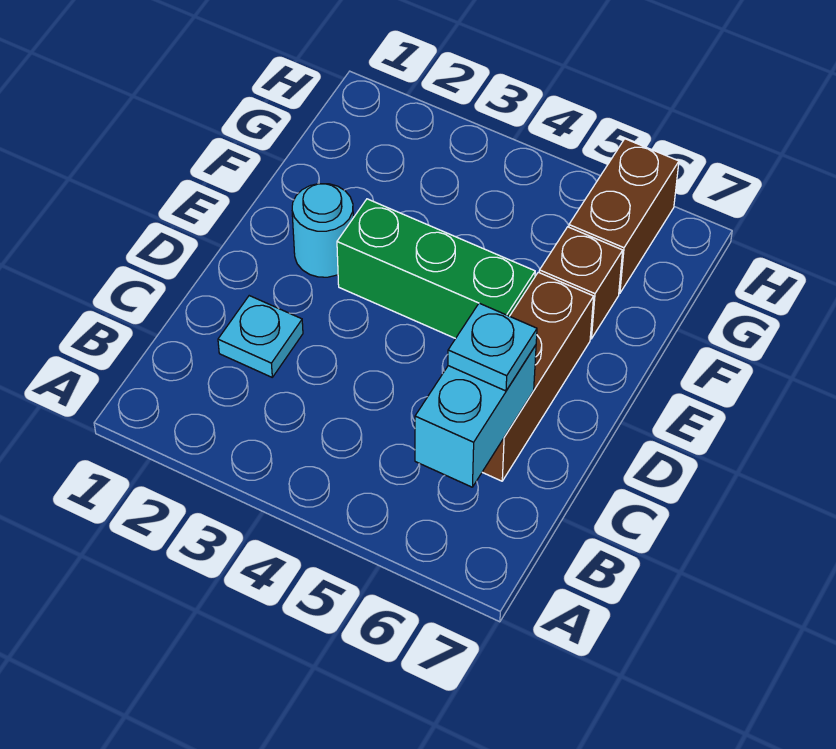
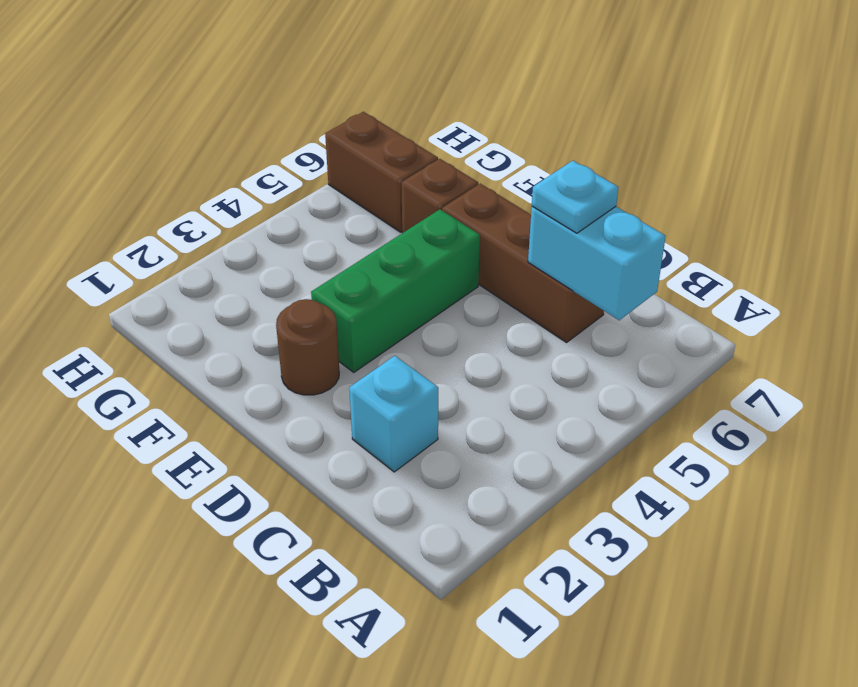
cyan 1x1 plate [218,296,303,377] -> cyan 1x1 brick [349,356,438,472]
cyan 1x1 round brick [292,184,353,277] -> brown 1x1 round brick [276,299,339,395]

